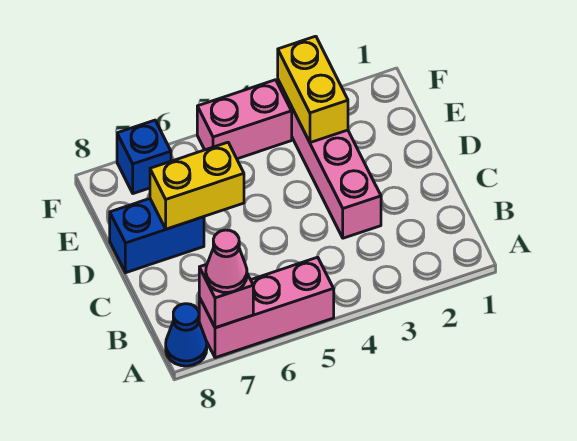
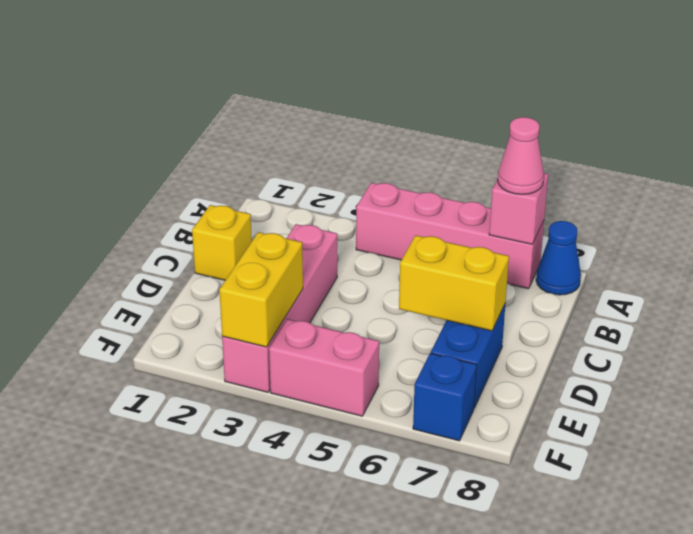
pink 1x3 brick [199,257,334,358] -> pink 1x4 brick [356,183,544,289]
none -> yellow 1x1 brick [192,205,252,280]
blue 1x2 brick [110,199,204,273] -> blue 1x2 brick turned to [431,305,505,408]

